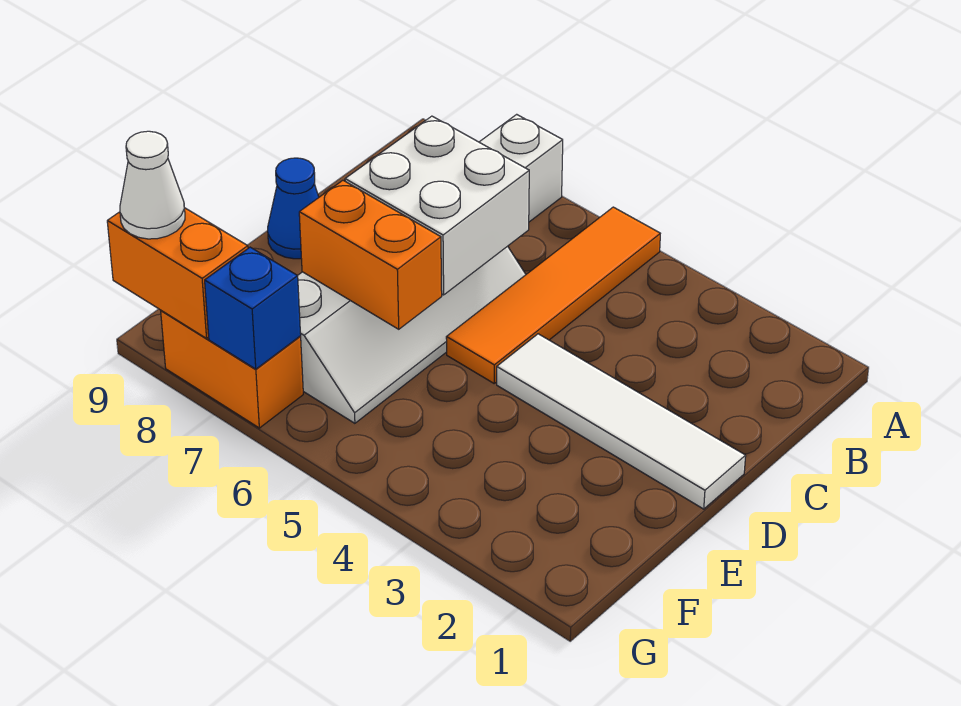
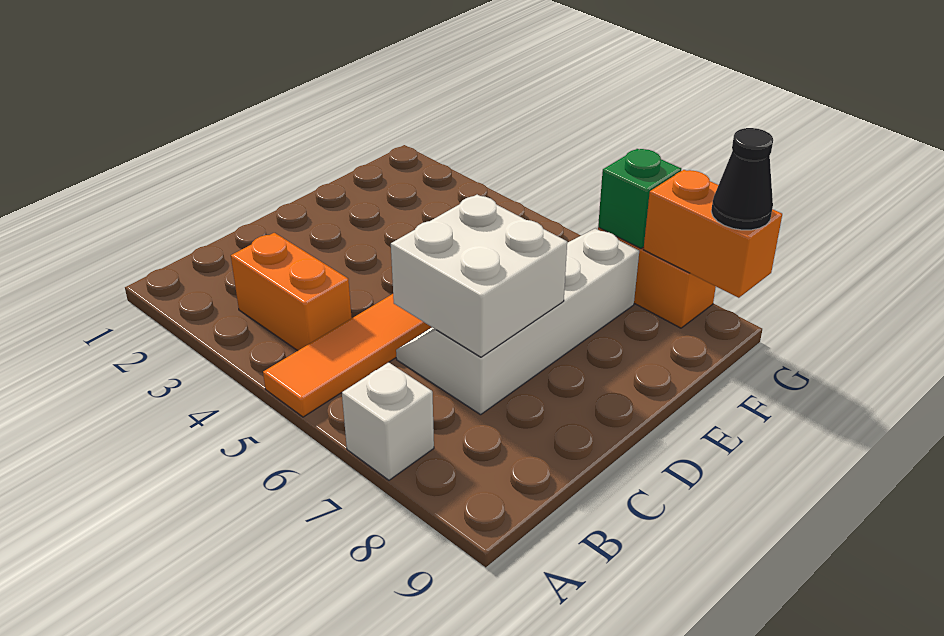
white 1x4 tile [497,334,746,509] -> none
blue 1x1 cone [268,158,319,259] -> none
orange 1x2 brick [299,180,442,329] -> orange 1x2 brick moved to [231,233,352,351]
blue 1x1 brick [205,247,301,369] -> green 1x1 brick [598,149,681,248]
white 1x1 cone [120,131,185,239] -> black 1x1 cone [711,128,773,230]

